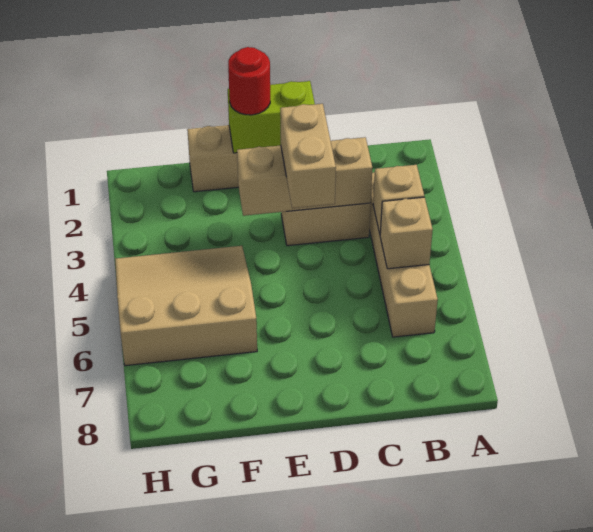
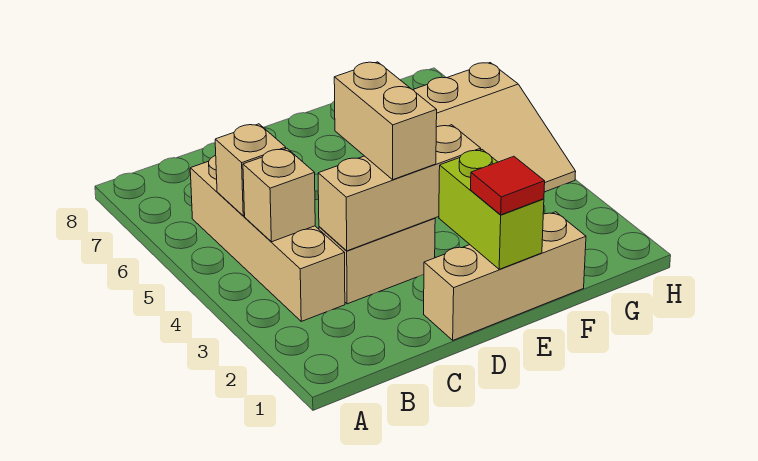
lime 1x2 brick [228,81,315,153] -> lime 1x2 brick turned to [439,150,544,269]
red 1x1 round brick [228,47,270,115] -> red 1x1 tile [471,156,545,215]

